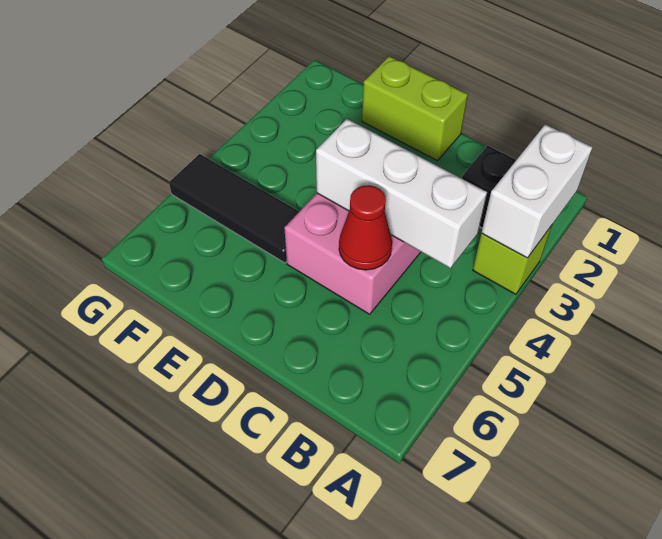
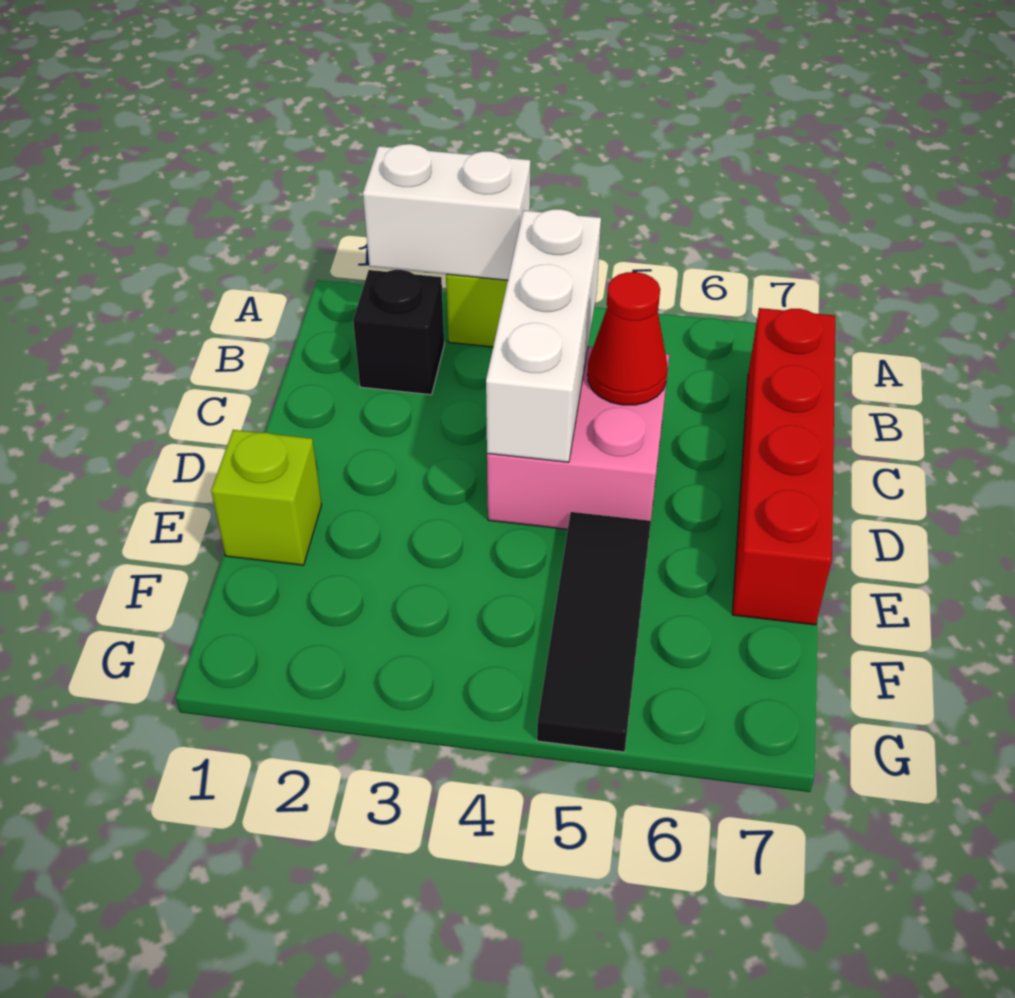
none -> red 1x4 brick [732,308,835,625]
lime 1x2 brick [362,56,468,161] -> lime 1x1 brick [211,430,322,565]

